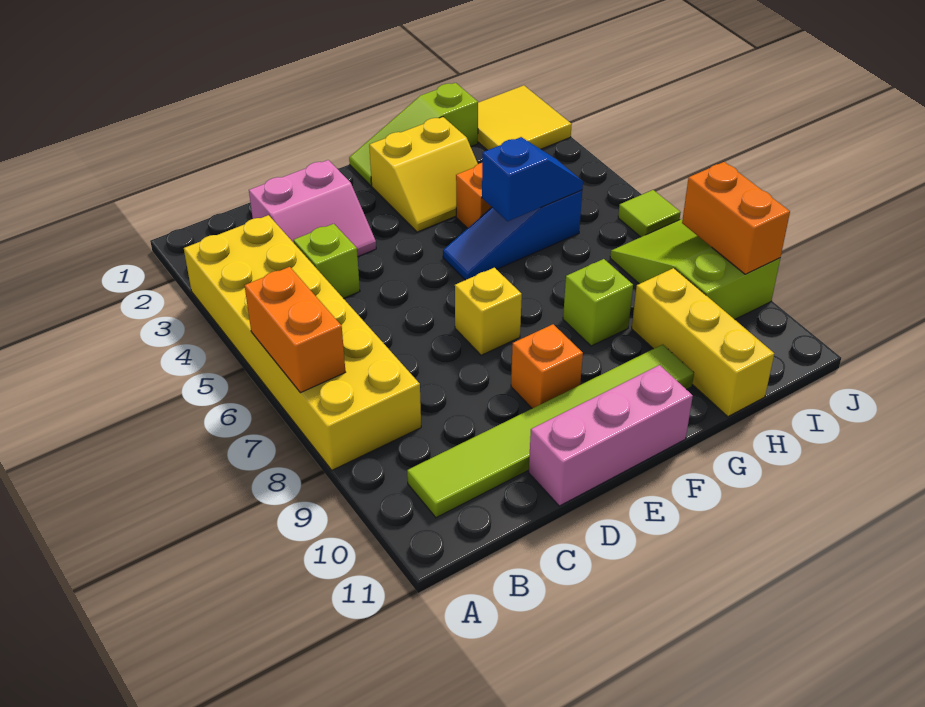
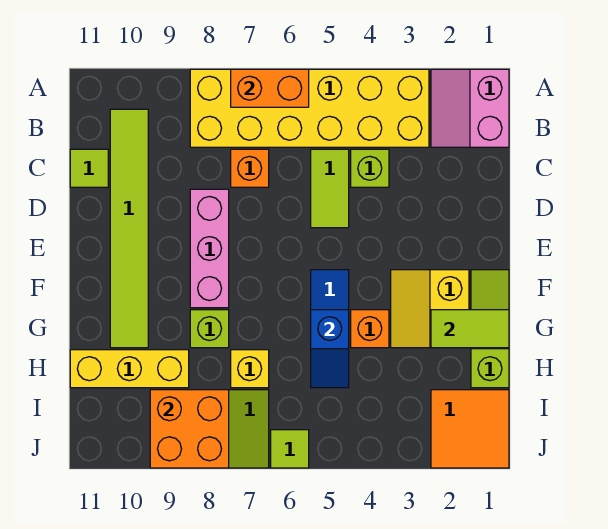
pink 2x2 slope [249,160,376,257] -> pink 2x2 slope moved to [431,69,509,147]
none -> lime 1x2 tile [311,149,349,228]
none -> lime 1x1 tile [70,149,108,187]
pink 1x3 brick [529,365,693,506] -> pink 1x3 brick moved to [190,189,229,308]
yellow 1x1 brick [455,268,522,355] -> yellow 1x1 brick moved to [231,350,269,388]
orange 1x1 brick [511,324,583,408] -> orange 1x1 brick moved to [231,149,269,187]
none -> lime 1x2 tile [431,310,509,348]
yellow 2x2 tile [478,85,572,150] -> orange 2x2 tile [431,390,509,468]
orange 1x2 brick [682,162,790,274] -> orange 2x2 brick [150,390,229,468]

